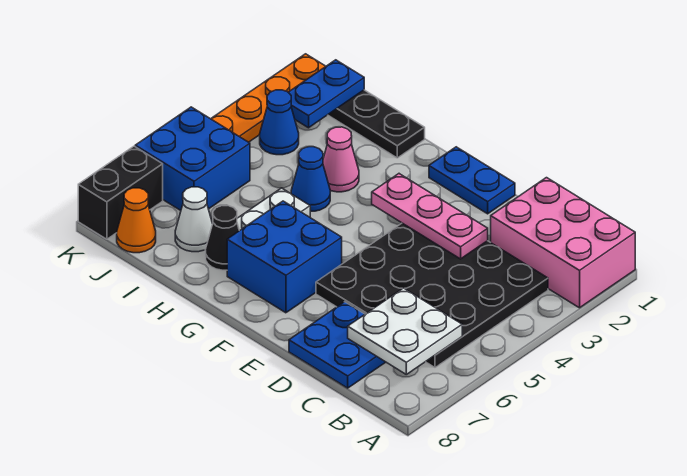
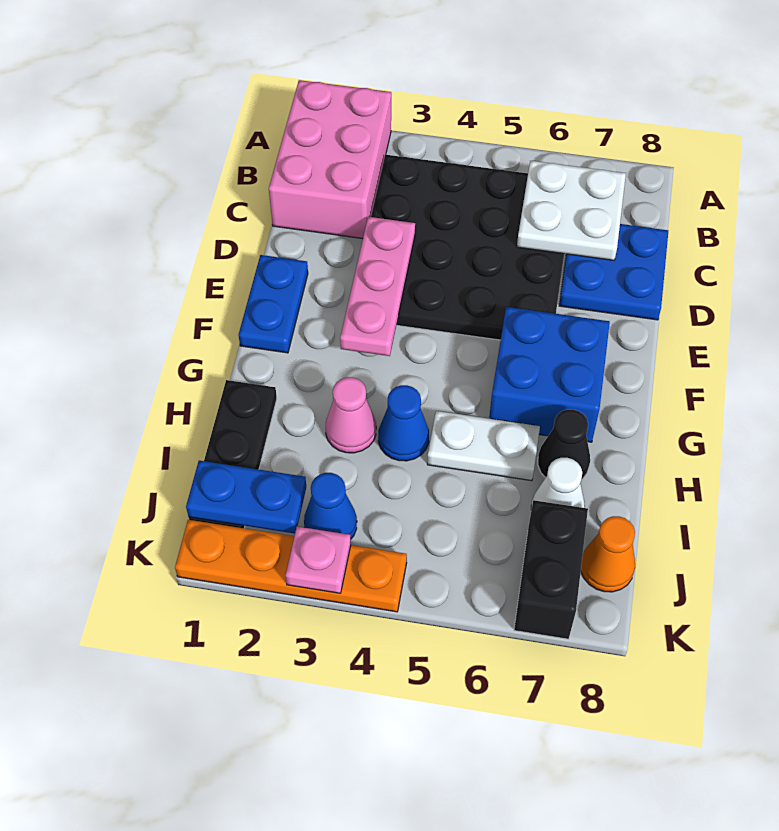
blue 2x2 brick [135,107,250,210] -> none
none -> pink 1x1 plate [286,527,351,593]
black 1x2 brick [78,146,163,239] -> black 1x2 brick turned to [514,500,588,639]

